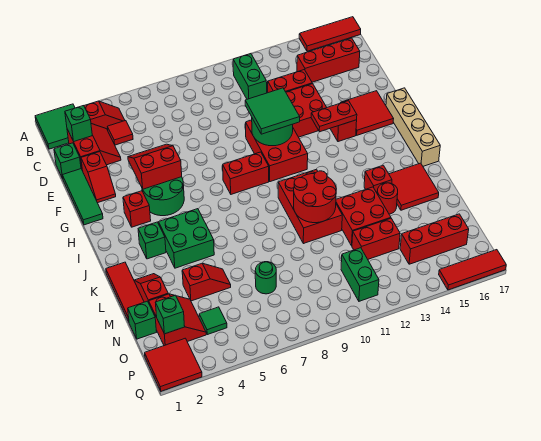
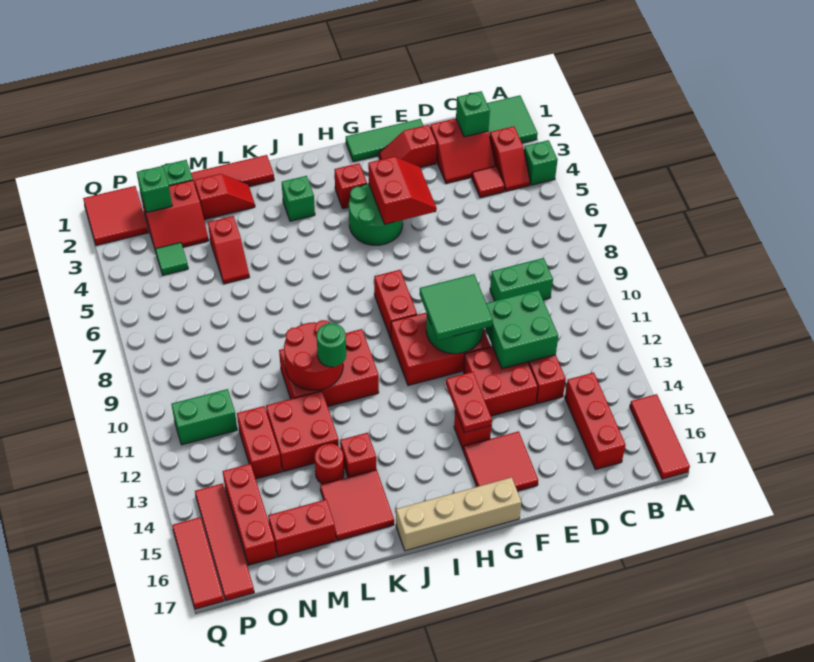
green 1x2 brick [233,54,267,99] -> green 1x2 brick moved to [490,258,553,301]
green 1x1 brick [54,143,81,178] -> green 1x1 brick moved to [524,140,558,185]
green 2x2 brick [159,209,214,268] -> green 2x2 brick moved to [485,290,558,369]
none -> red 1x2 brick [268,500,335,557]
green 1x1 round brick [255,262,276,294] -> green 1x1 round brick moved to [317,323,346,367]
none -> red 1x4 tile [195,483,254,601]

